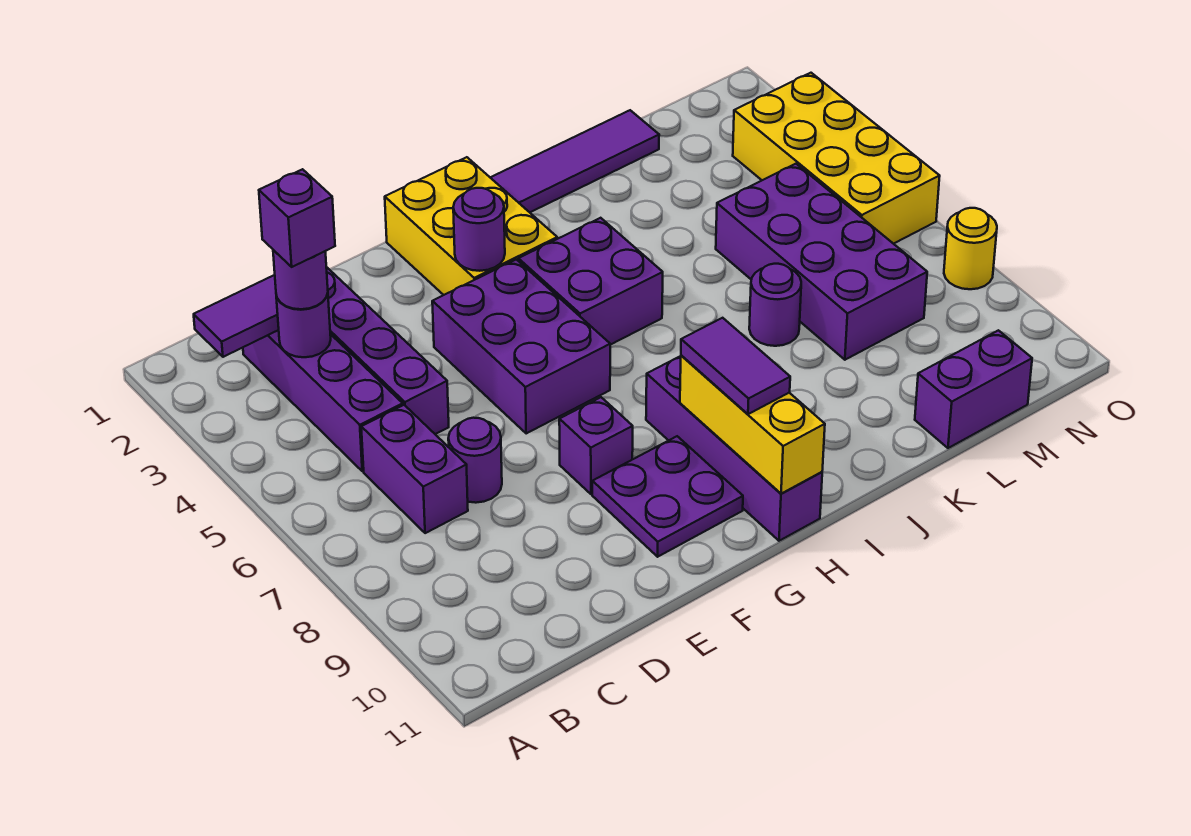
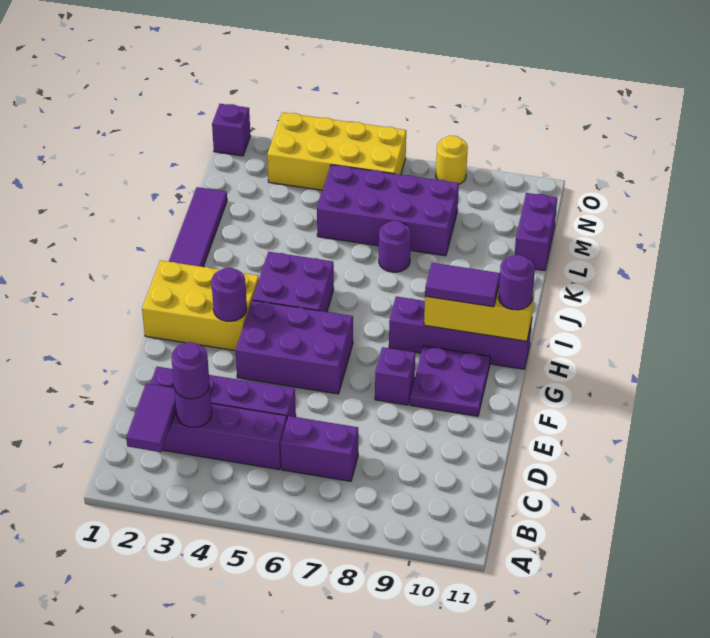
purple 1x1 brick [259,169,335,267] -> purple 1x1 brick moved to [212,104,251,156]
purple 1x1 round brick [448,418,502,503] -> purple 1x1 round brick moved to [498,255,535,310]

